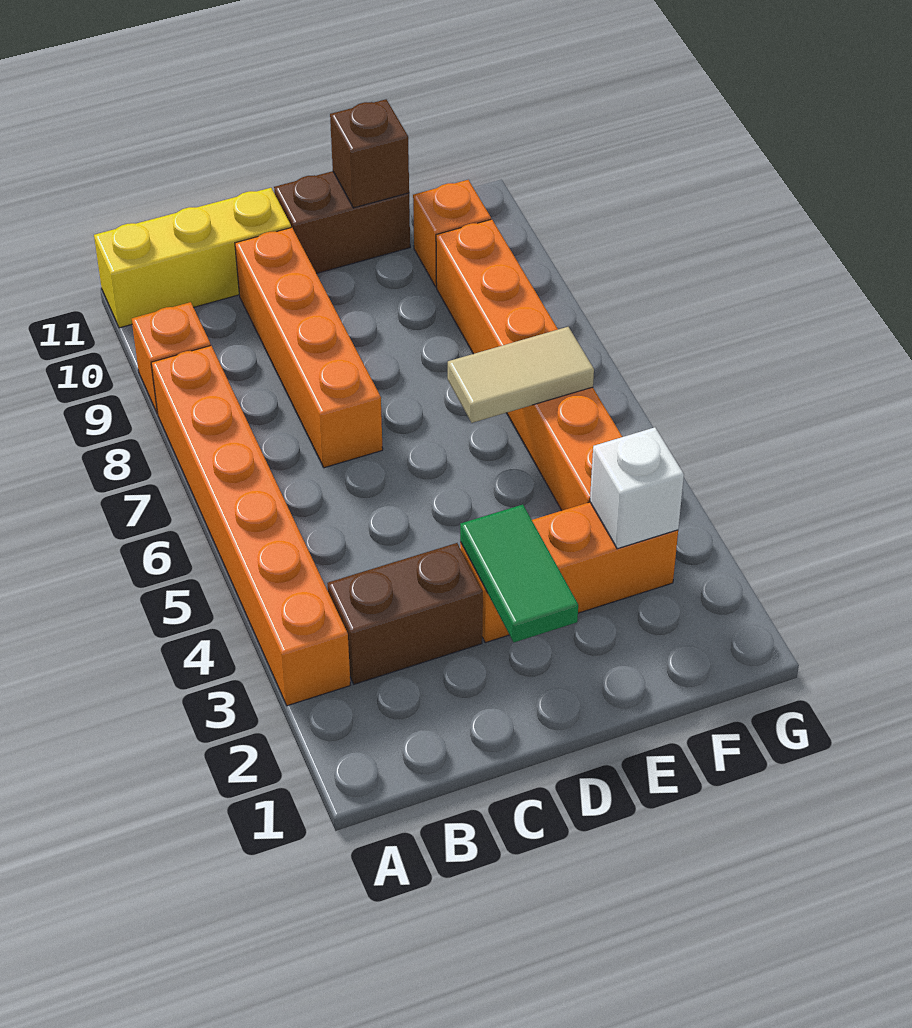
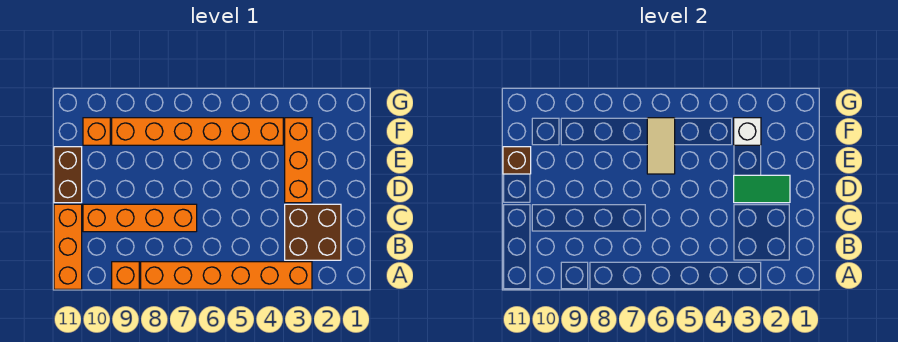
yellow 1x3 brick [94,188,291,328] -> orange 1x3 brick [54,204,82,289]
brown 1x2 brick [327,543,483,684] -> brown 2x2 brick [285,204,341,260]

